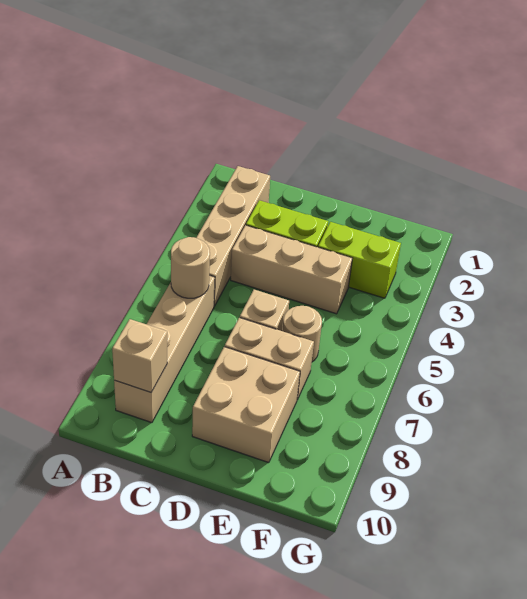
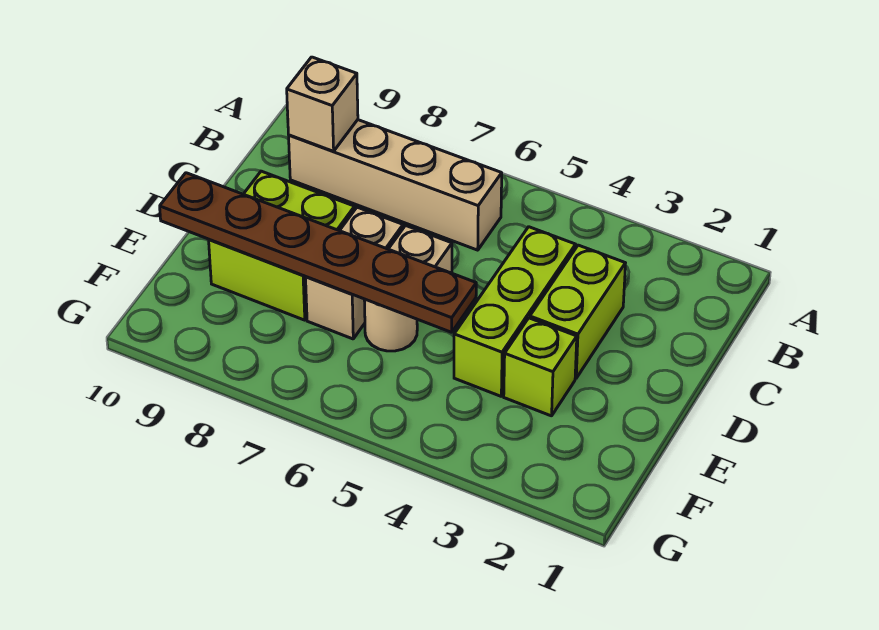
tan 1x4 brick [196,166,270,306] -> none
tan 1x1 round brick [171,237,210,298] -> none
tan 1x3 brick [231,225,352,314] -> lime 1x3 brick [454,227,576,396]
tan 2x2 brick [192,347,300,463] -> lime 2x2 brick [209,171,355,320]
lime 1x2 brick [318,222,401,298] -> lime 1x1 brick [504,318,577,416]
none -> brown 1x6 plate [160,173,476,332]

